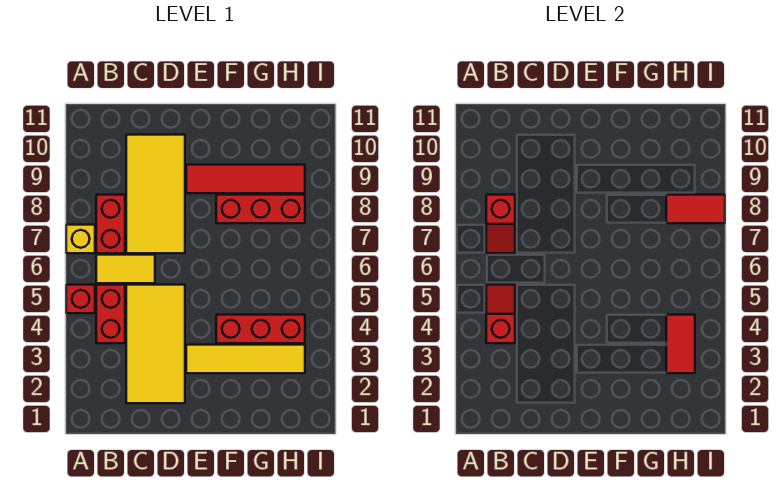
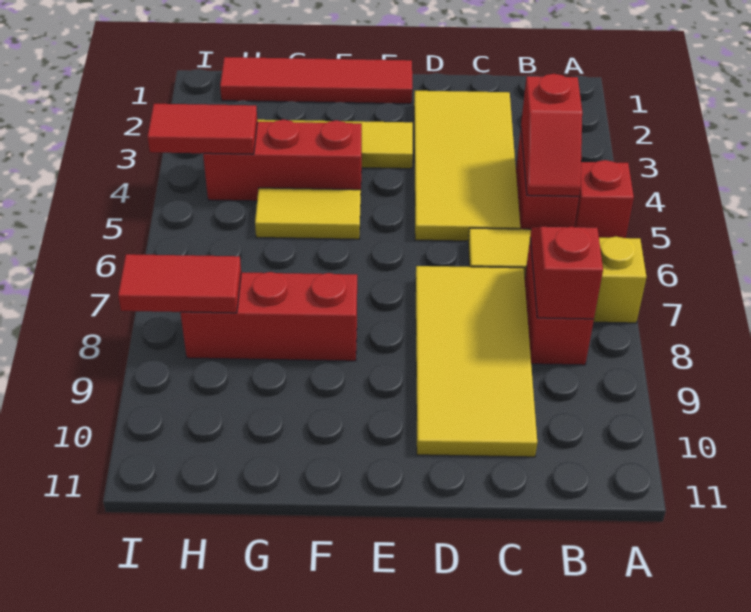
red 1x4 tile [186,165,305,193] -> red 1x4 tile moved to [220,57,412,104]
none -> yellow 1x2 tile [255,188,361,239]
red 1x2 tile [666,315,695,373] -> red 1x2 tile turned to [147,104,257,154]

